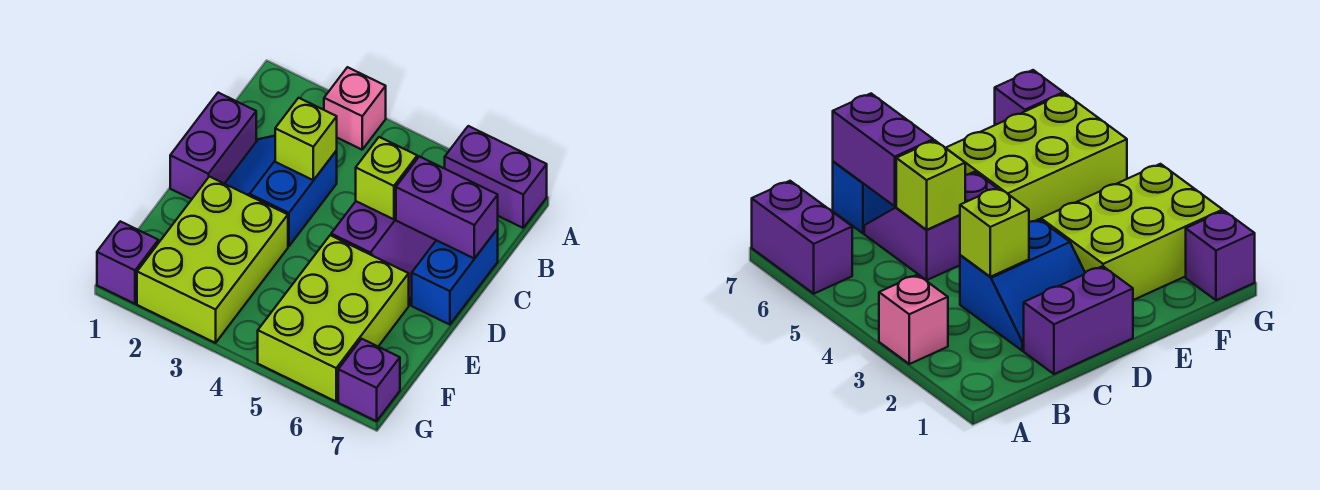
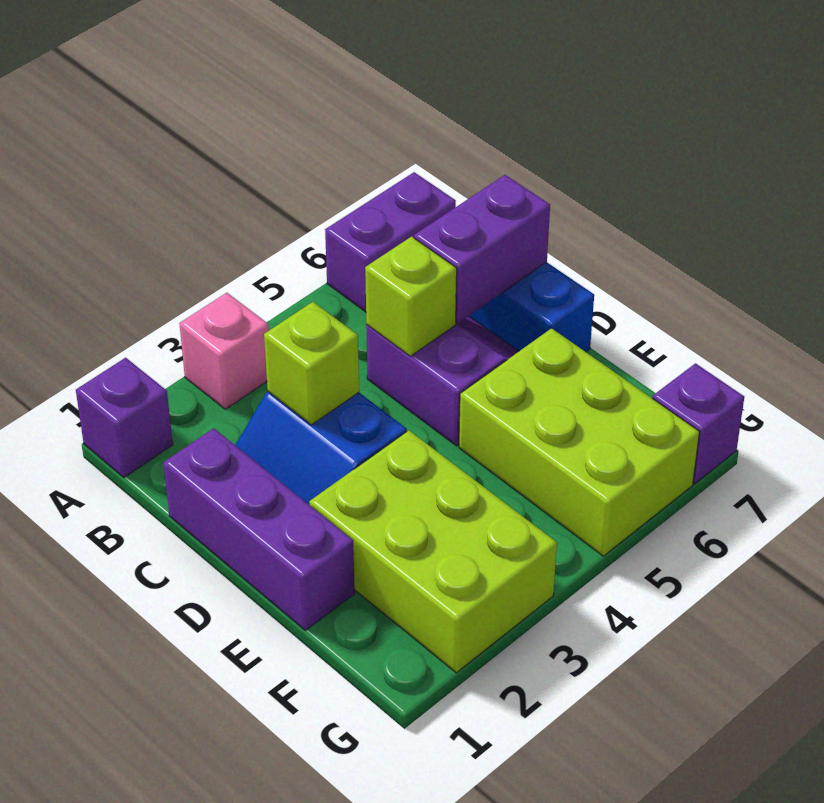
purple 1x2 brick [170,93,256,199] -> purple 1x3 brick [163,428,355,630]
purple 1x1 brick [97,221,158,304] -> purple 1x1 brick moved to [76,358,173,478]

